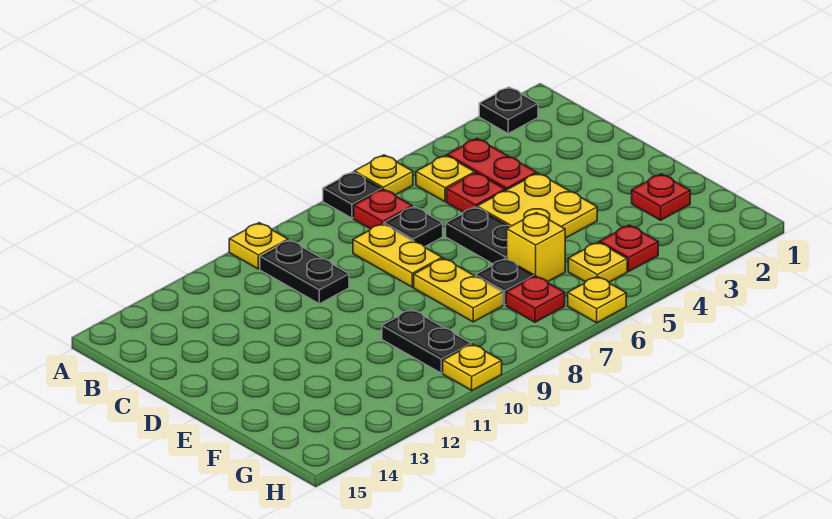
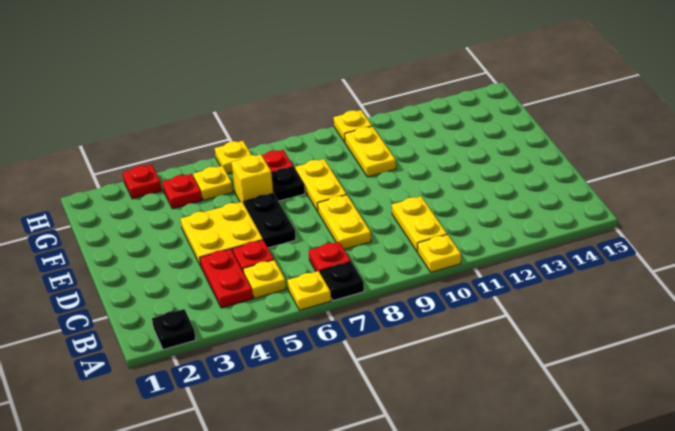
black 1x2 plate [260,240,349,304] -> yellow 1x2 plate [392,196,447,252]
black 1x1 plate [384,207,443,247] -> none
red 1x1 plate [632,174,690,220] -> red 1x1 plate moved to [123,164,162,199]
black 1x2 plate [382,309,471,373] -> yellow 1x2 plate [345,126,396,177]

